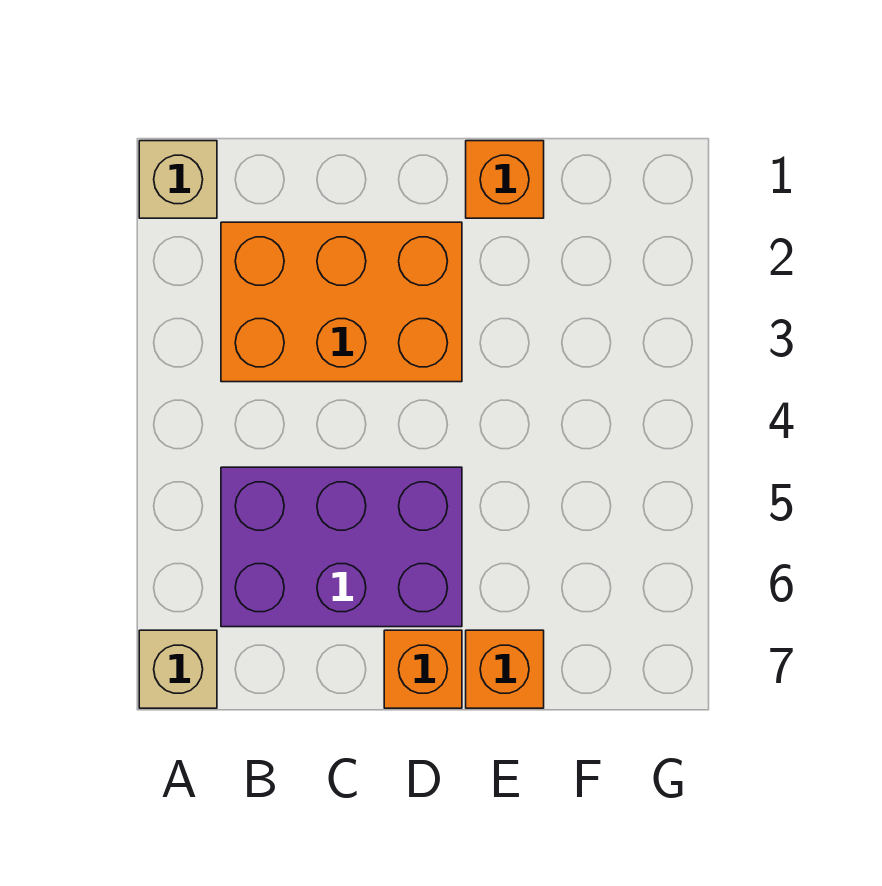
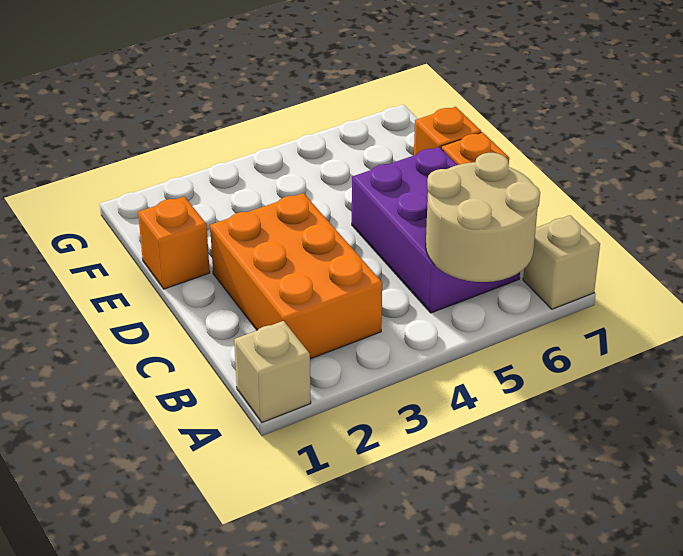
none -> tan 2x2 round brick [426,153,540,282]

